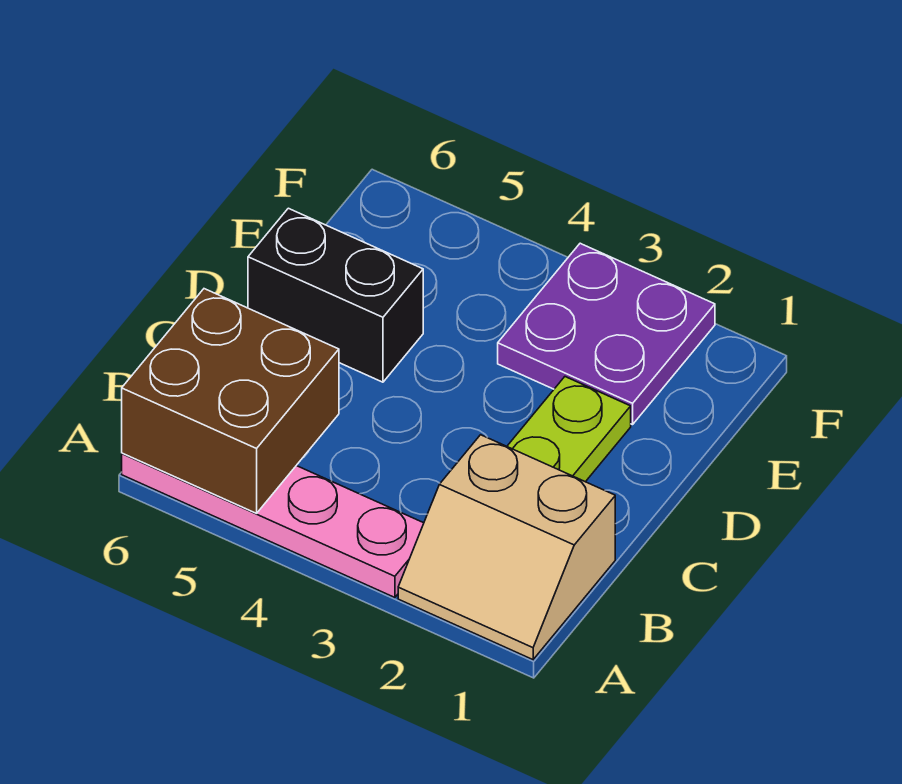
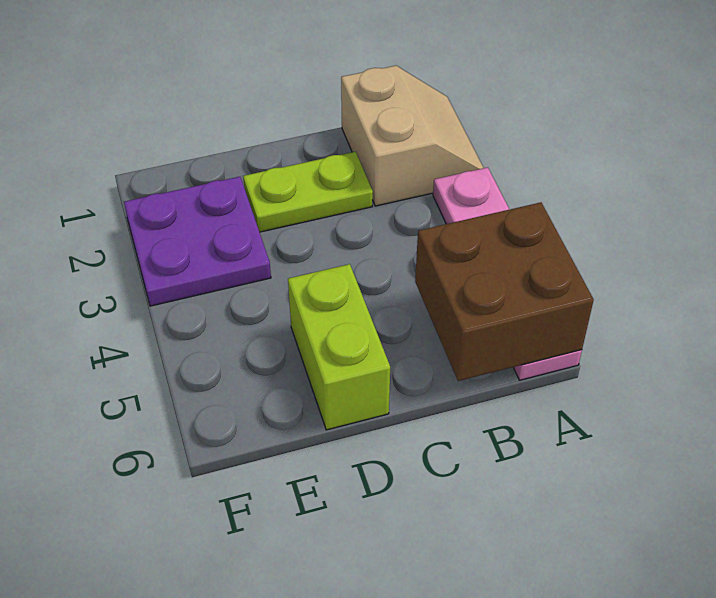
black 1x2 brick [248,208,423,382] -> lime 1x2 brick [288,264,390,430]

